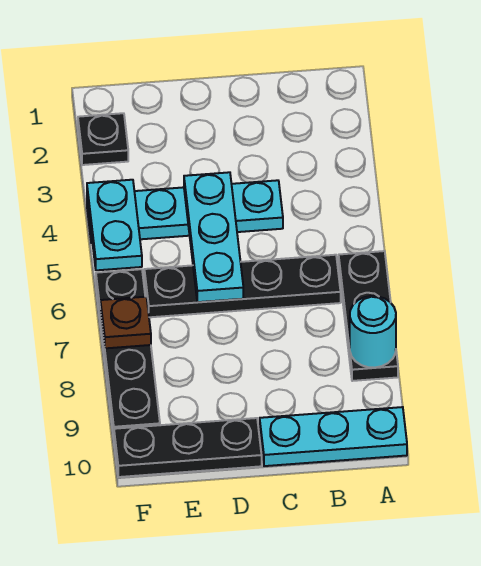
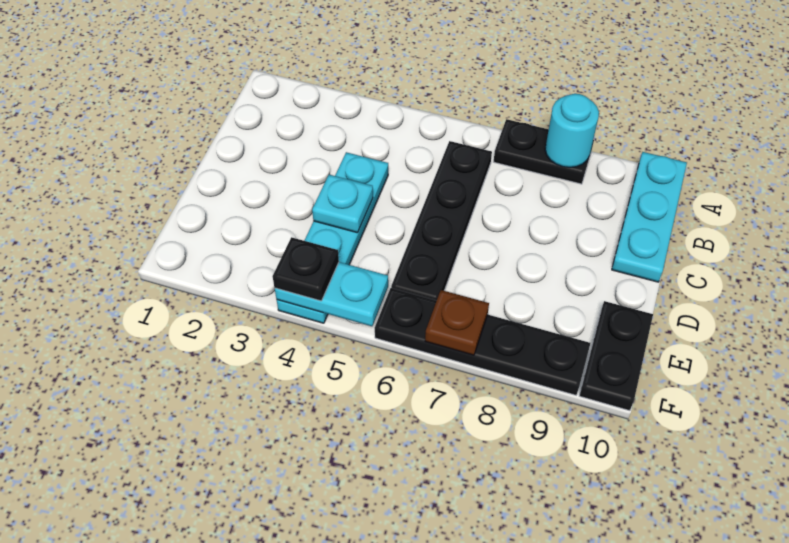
black 1x3 plate [339,251,398,381] -> black 1x2 plate [494,119,594,184]
cyan 1x3 plate [184,172,243,302] -> cyan 1x1 plate [312,175,373,233]
black 1x3 plate [114,418,262,477] -> black 1x2 plate [579,301,653,411]
black 1x1 plate [78,113,128,165] -> black 1x1 plate moved to [273,237,339,301]

